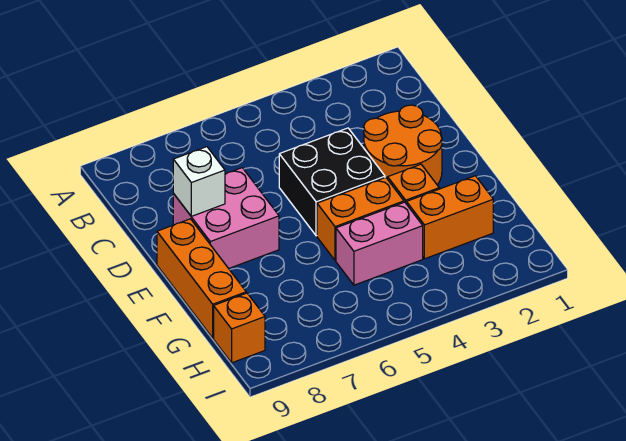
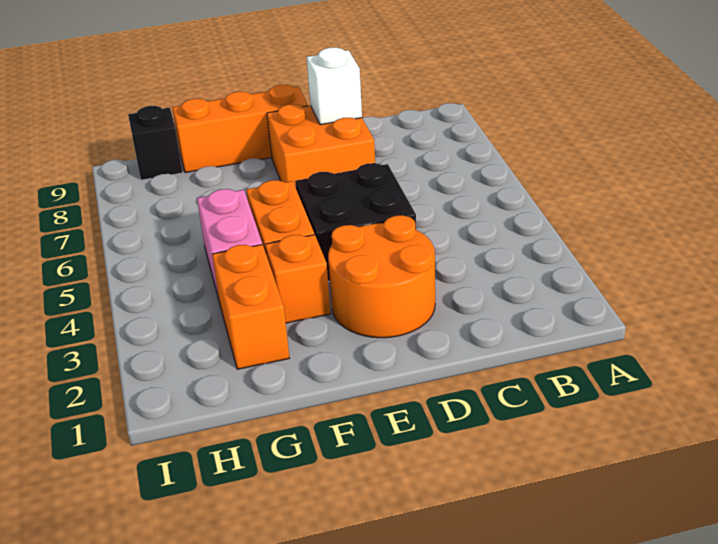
pink 2x2 brick [173,168,279,268] -> orange 2x2 brick [267,104,375,187]
orange 1x1 brick [214,293,265,363] -> black 1x1 brick [128,106,183,180]

